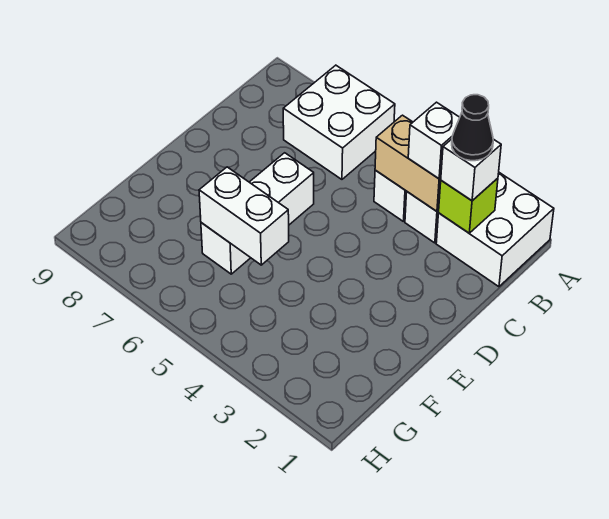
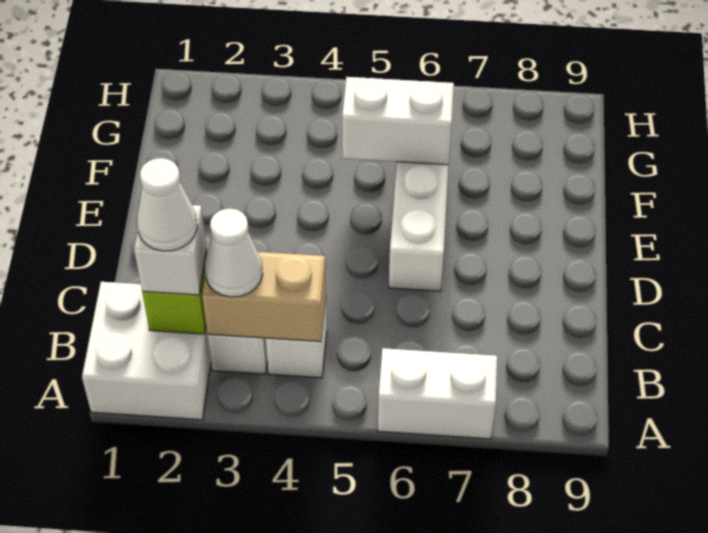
white 2x2 brick [283,65,395,179] -> white 1x2 brick [378,348,497,439]
black 1x1 cone [452,95,493,161] -> white 1x1 cone [137,158,197,251]
white 1x1 brick [408,102,460,179] -> white 1x1 cone [205,209,263,297]

